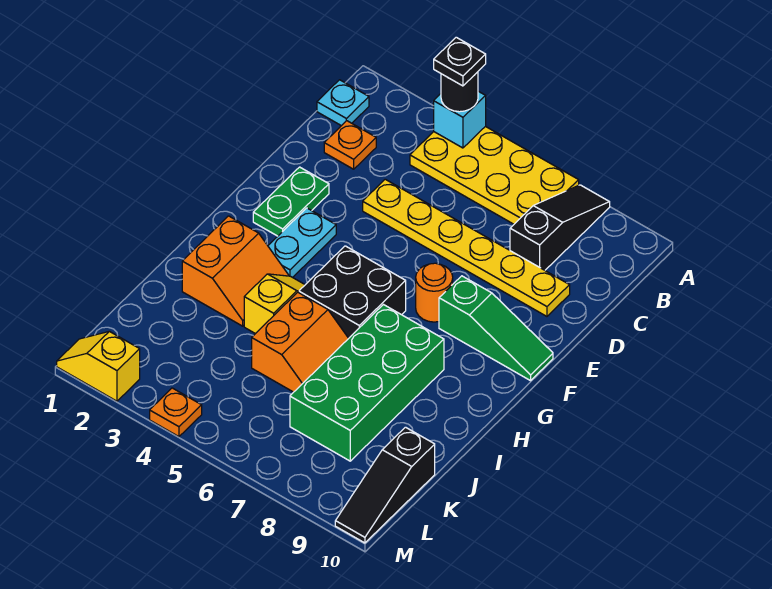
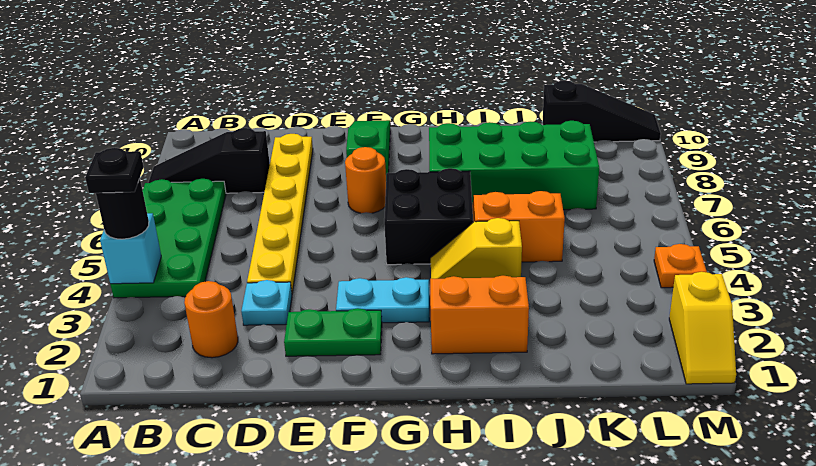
yellow 2x4 plate [410,126,579,224] -> green 2x4 plate [110,179,226,298]
cyan 1x1 plate [317,80,369,126] -> cyan 1x1 plate moved to [241,280,292,325]
orange 1x1 plate [324,121,376,169] -> orange 1x1 round brick [184,281,238,358]

